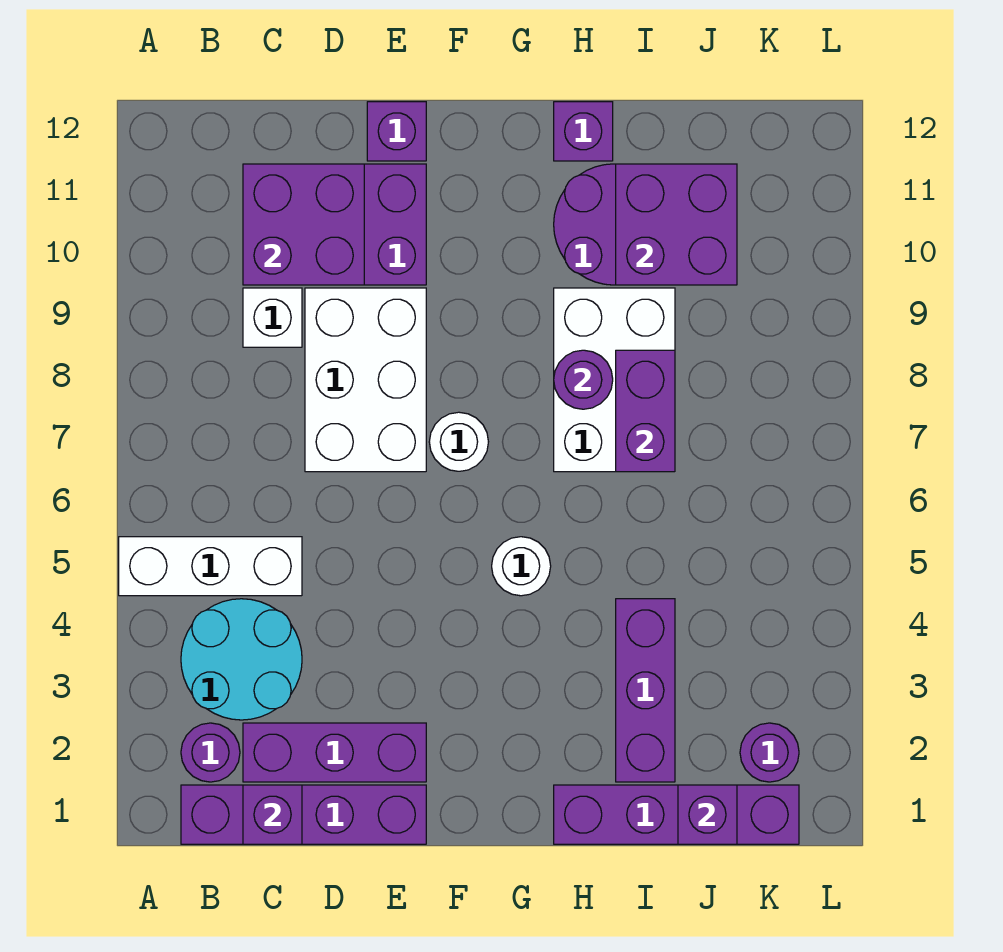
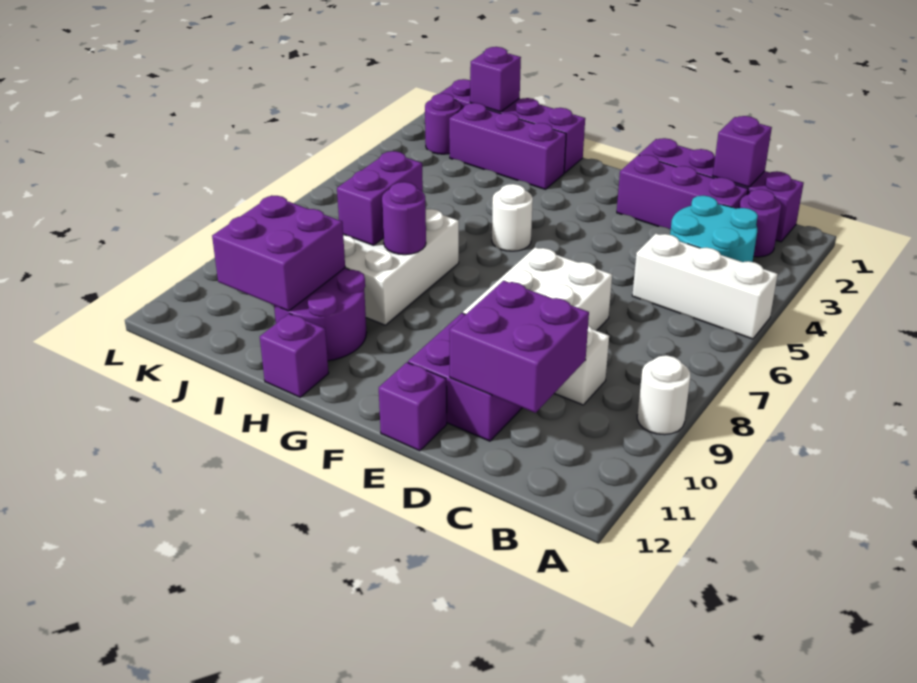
white 1x1 round brick [429,412,488,471] -> white 1x1 round brick moved to [637,355,690,435]
purple 1x3 brick [616,599,675,782] -> purple 1x3 brick turned to [449,103,566,189]

